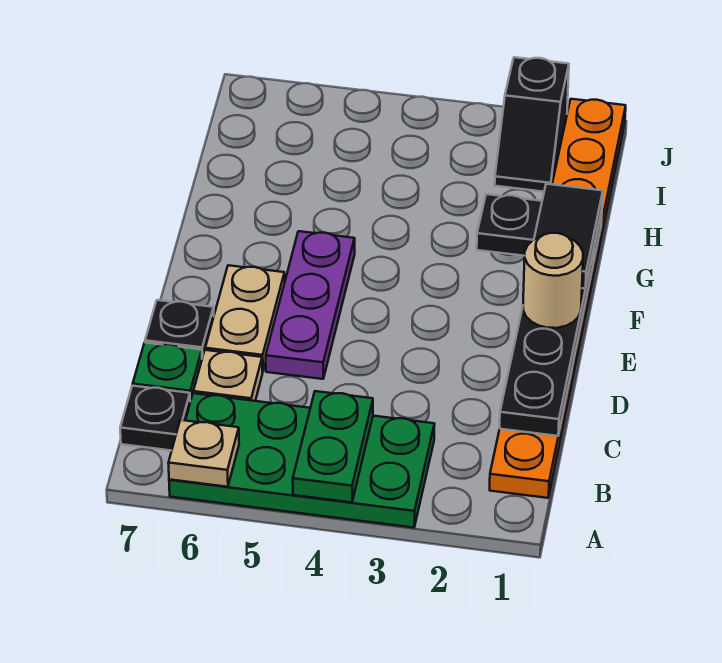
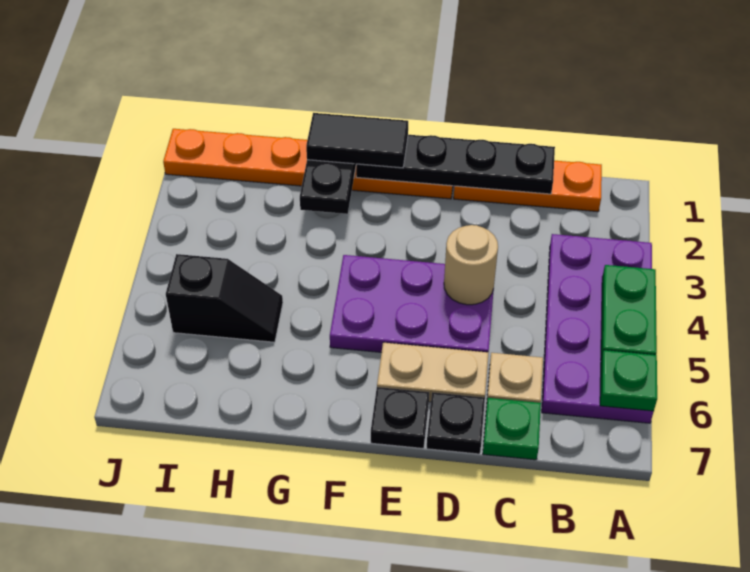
green 2x4 plate [169,393,435,528] -> purple 2x4 plate [542,234,654,423]
green 1x2 plate [293,391,373,502] -> green 1x2 plate turned to [601,265,657,359]
tan 1x1 plate [168,420,239,487] -> green 1x1 plate [600,350,657,411]
black 1x1 plate [120,386,190,451] -> black 1x1 plate moved to [371,387,429,449]
purple 1x3 plate [266,231,355,379] -> purple 2x3 plate [330,255,494,352]
tan 1x1 round brick [523,233,583,328] -> tan 1x1 round brick moved to [444,225,498,305]
black 1x2 slope [495,57,569,192] -> black 1x2 slope moved to [166,254,283,342]

